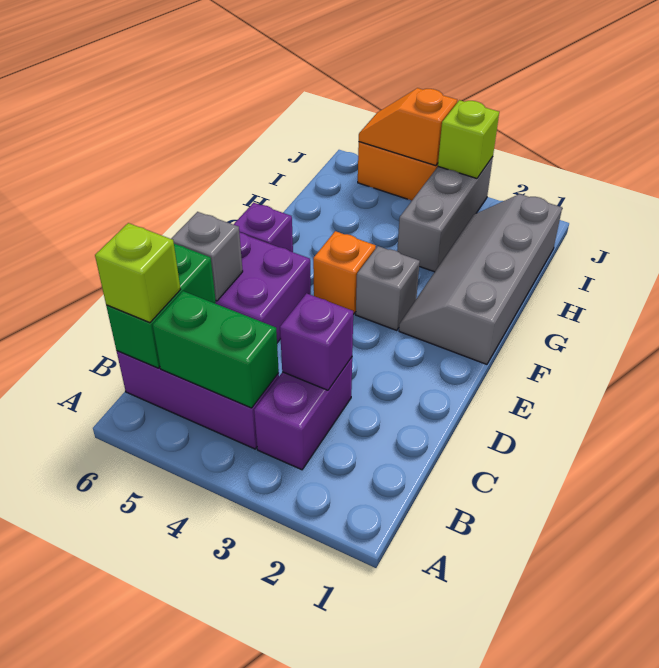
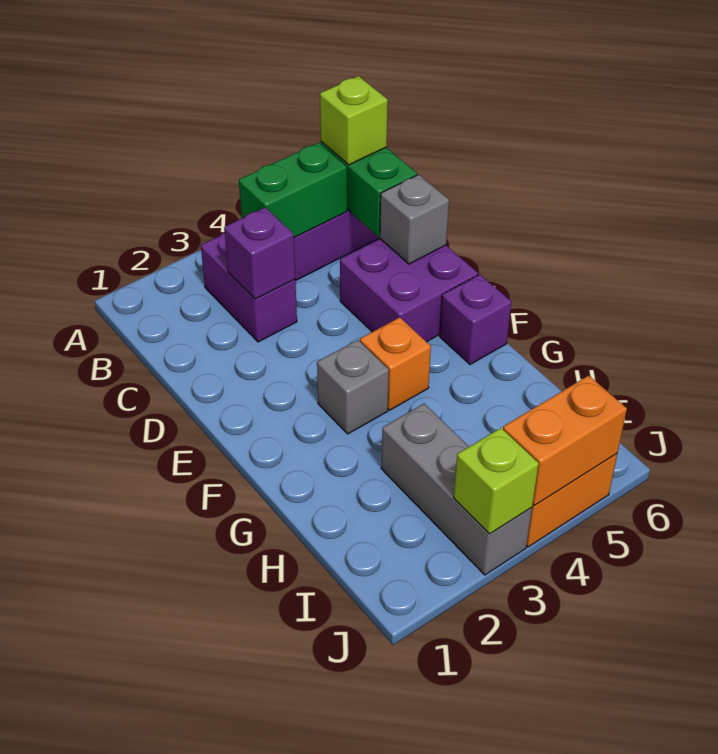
grey 2x4 slope [399,194,562,364] -> none
orange 1x2 slope [359,88,457,166] -> orange 1x2 brick [503,375,627,506]

